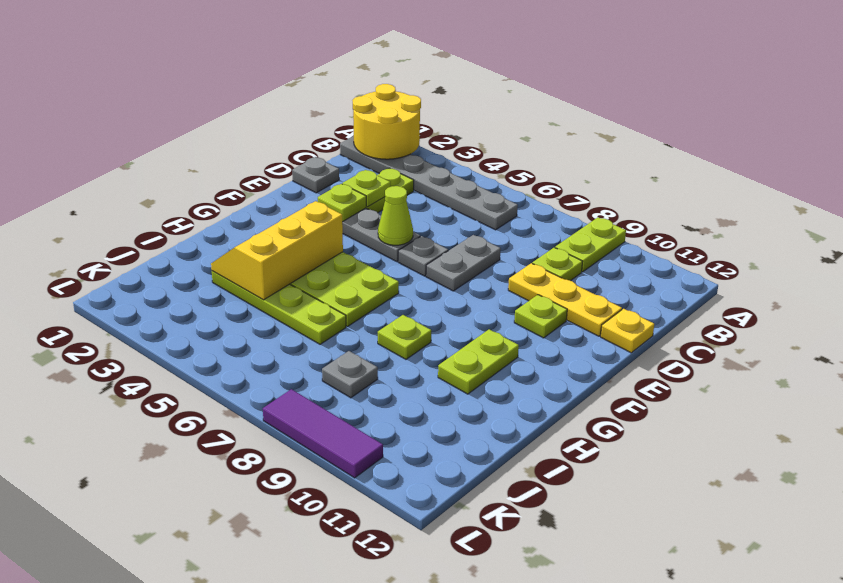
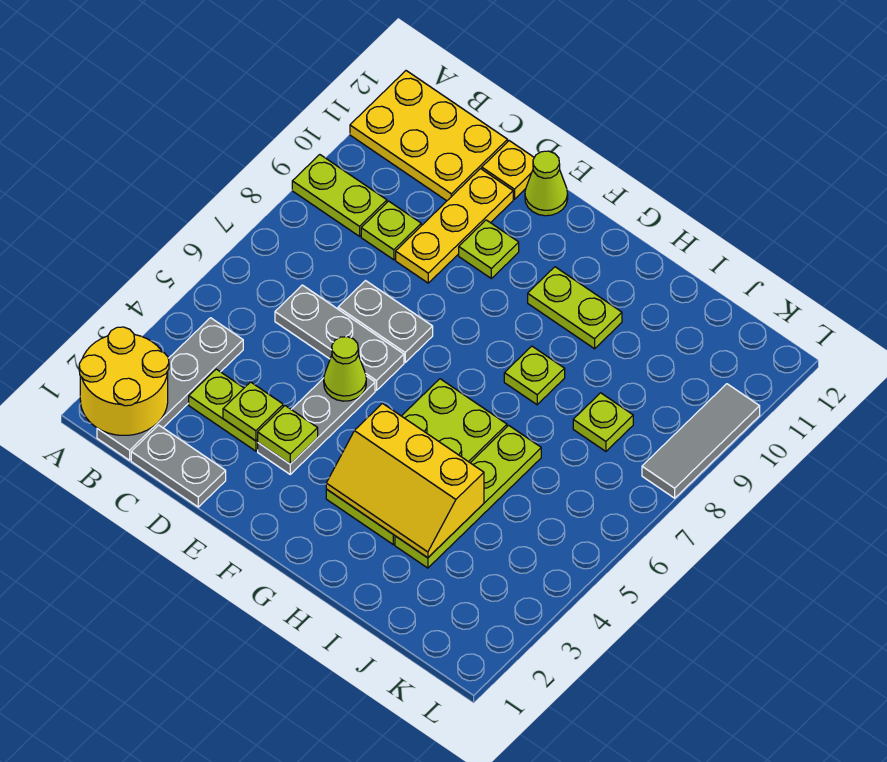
none -> yellow 2x3 plate [350,71,508,201]
grey 1x6 plate [340,136,518,230] -> grey 1x4 plate [97,318,243,460]
grey 1x1 plate [292,157,339,193] -> grey 1x2 plate [131,425,226,507]
grey 1x1 plate [398,236,448,276] -> grey 1x3 plate [275,285,404,391]
none -> lime 1x1 cone [525,151,568,216]
grey 1x1 plate [322,351,378,398] -> lime 1x1 plate [573,393,633,451]
purple 1x3 tile [263,389,383,478] -> grey 1x3 tile [642,384,760,498]

